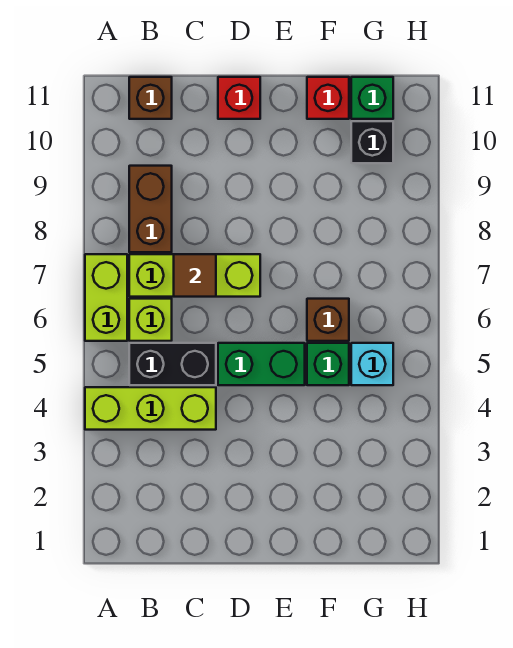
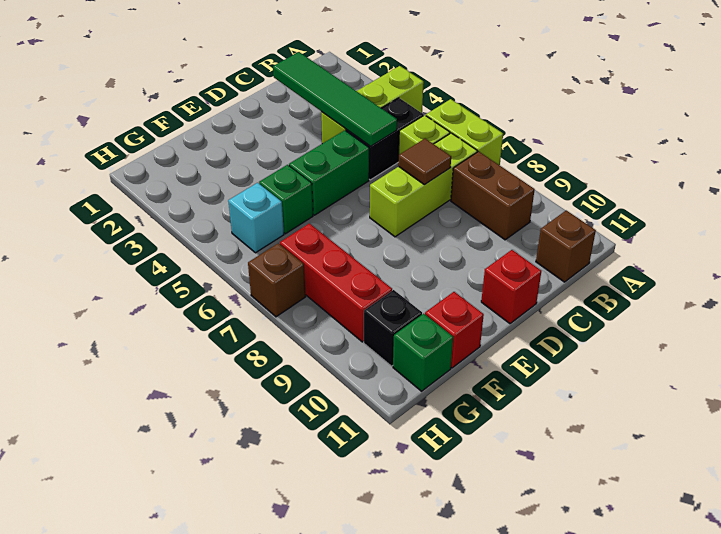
none -> green 1x4 tile [273,52,397,146]
brown 1x1 brick [307,299,349,341] -> brown 1x1 brick moved to [248,243,306,317]
none -> red 1x3 brick [280,223,392,342]

